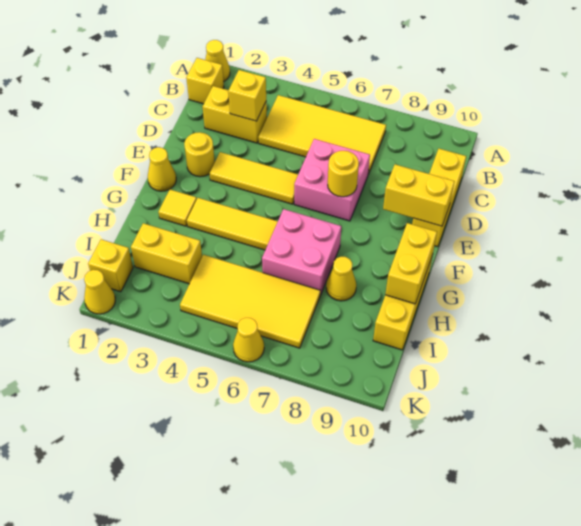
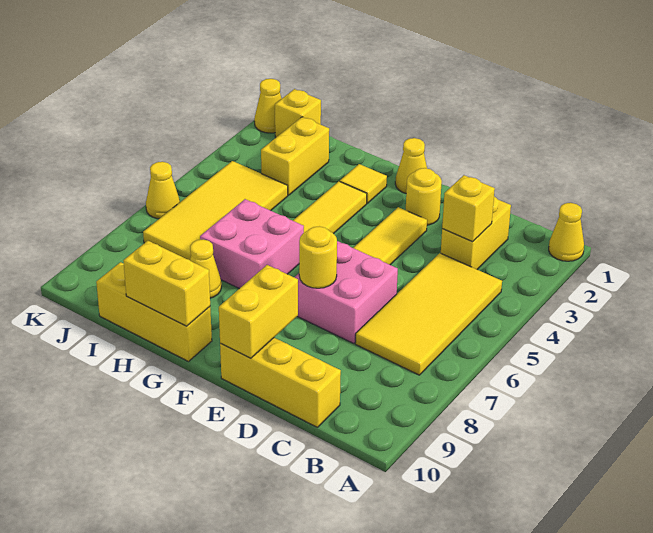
yellow 1x1 brick [186,58,224,104] -> none

